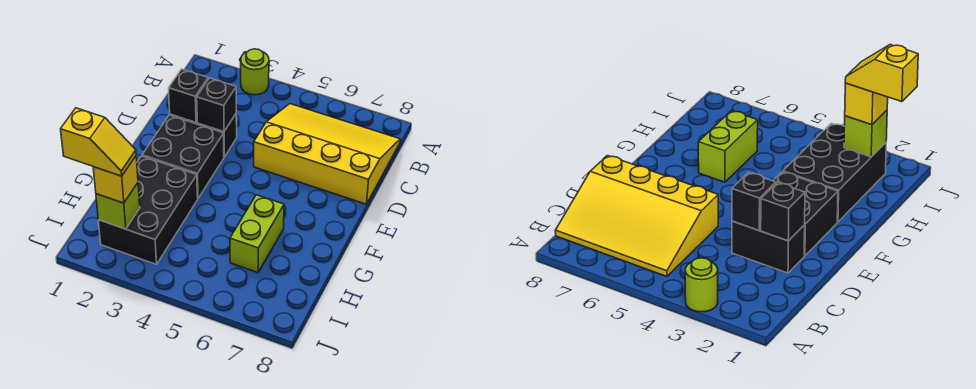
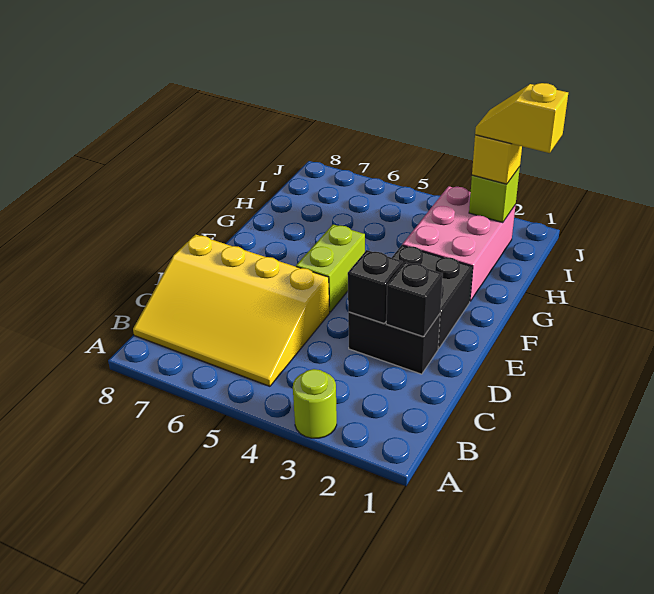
black 2x3 brick [98,156,198,264] -> pink 2x3 brick [402,186,516,301]
lime 1x2 brick [230,195,284,273] -> lime 1x2 brick moved to [296,225,365,312]

